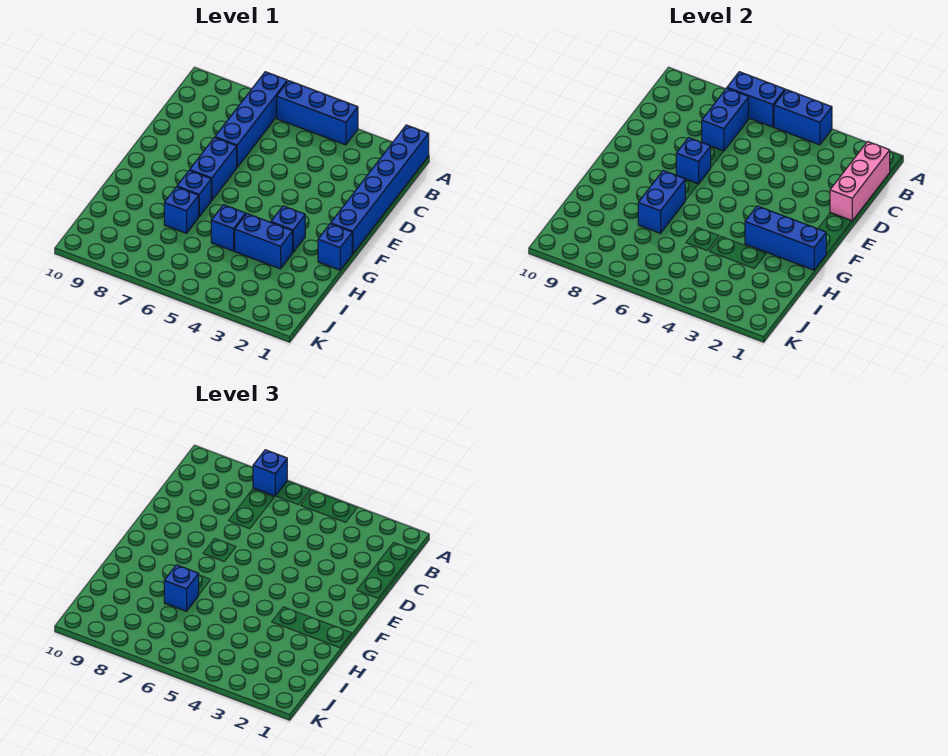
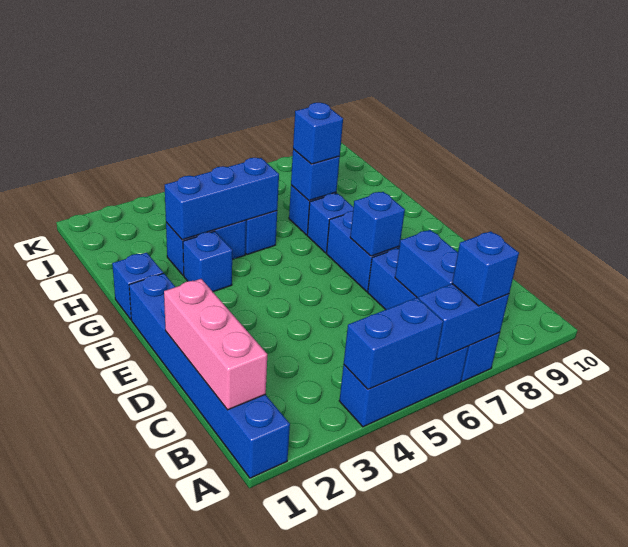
blue 1x3 brick [745,206,826,270] -> blue 1x3 brick moved to [165,158,279,240]
blue 1x2 brick [638,171,685,233] -> blue 1x1 brick [291,149,340,201]

